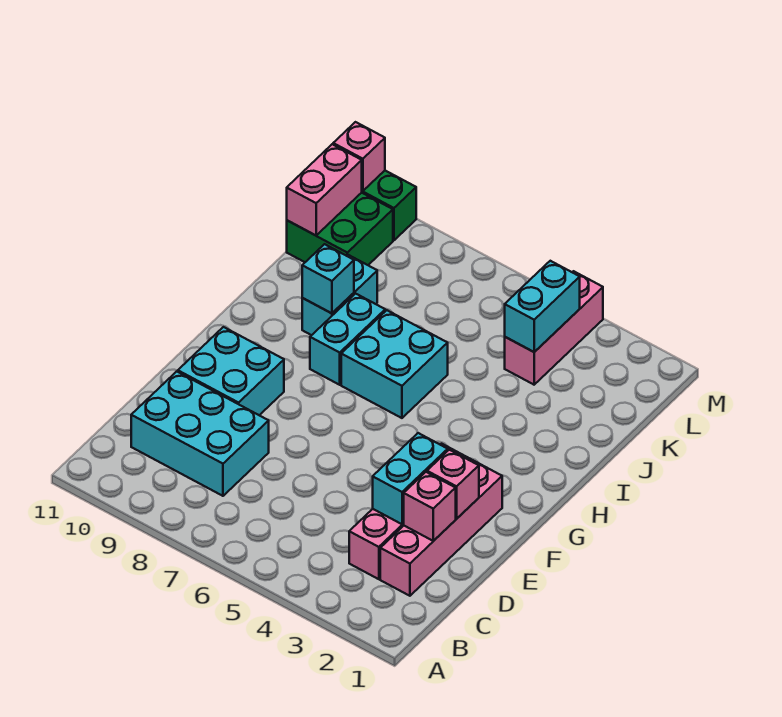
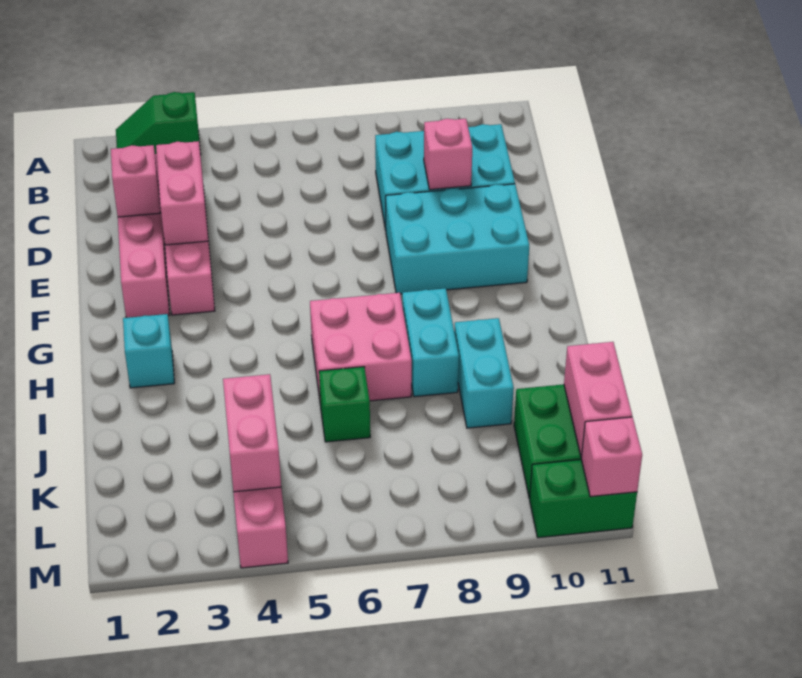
none -> green 1x2 slope [116,92,201,155]
cyan 1x2 brick [373,433,448,524] -> pink 1x2 brick [156,141,208,245]
pink 1x1 brick [427,450,479,519] -> pink 1x1 brick moved to [424,119,472,190]
cyan 2x2 brick [178,327,284,415] -> cyan 2x3 brick [386,184,529,294]
cyan 2x2 brick [341,310,448,418] -> pink 2x2 brick [310,293,412,405]
cyan 1x1 brick [302,244,354,313] -> cyan 1x1 brick moved to [123,314,174,388]
none -> green 1x1 brick [319,367,370,442]
cyan 1x2 brick [505,261,580,352] -> pink 1x2 brick [223,374,281,492]

